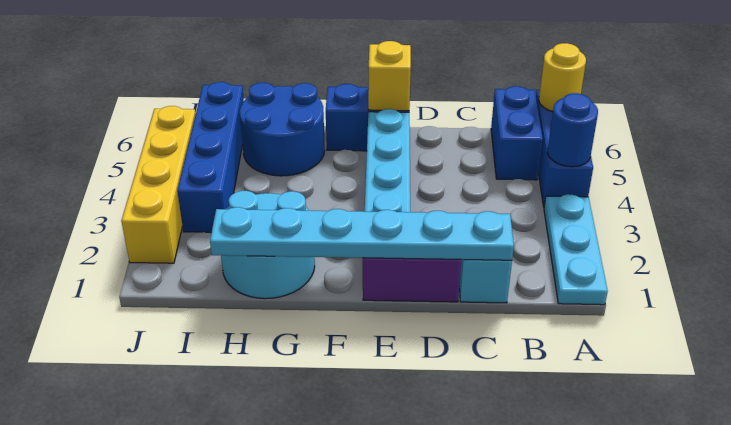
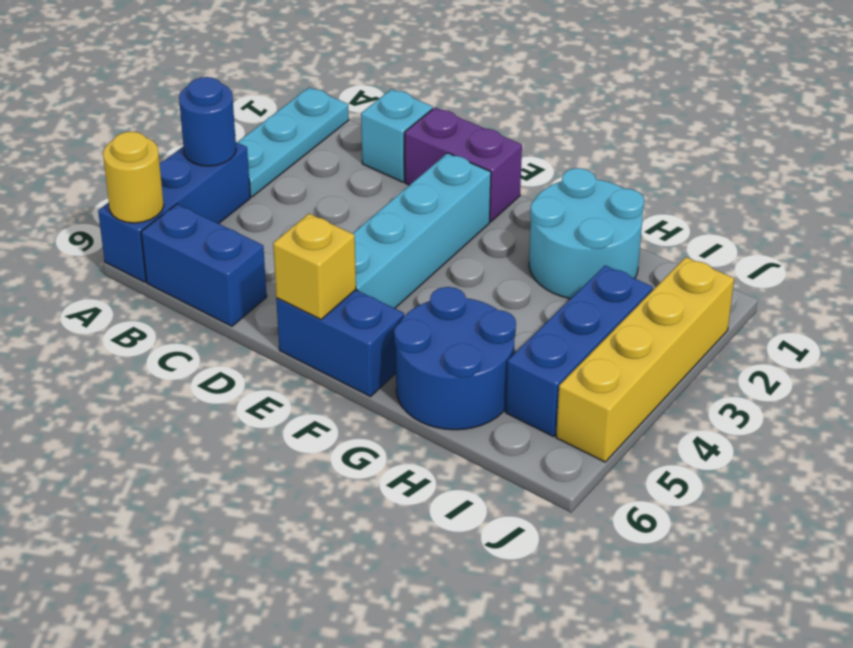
blue 1x2 brick [491,86,543,180] -> blue 1x2 brick turned to [141,204,267,326]
cyan 1x6 plate [210,207,514,260] -> none
blue 1x4 brick [177,82,244,232] -> blue 1x3 brick [506,266,653,437]

